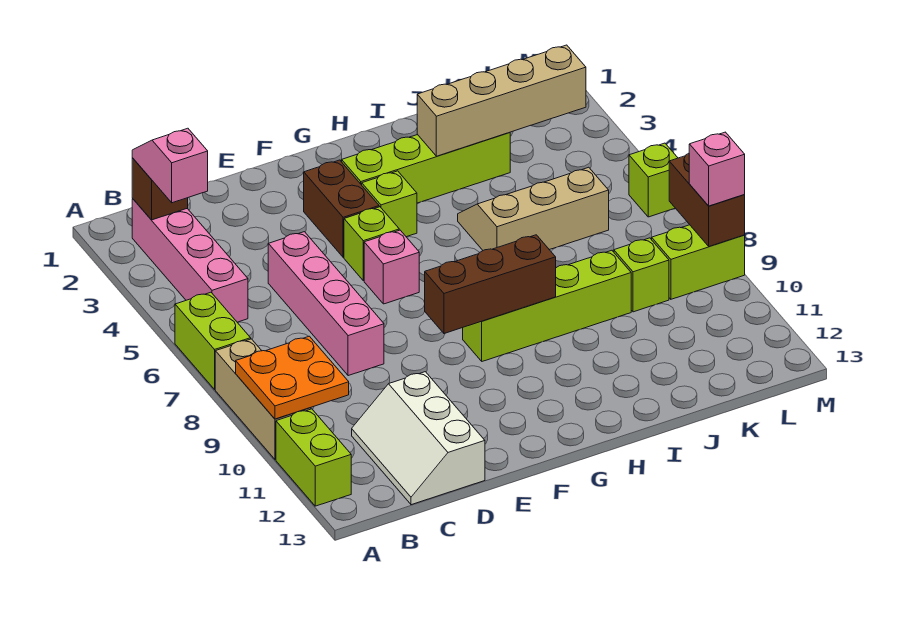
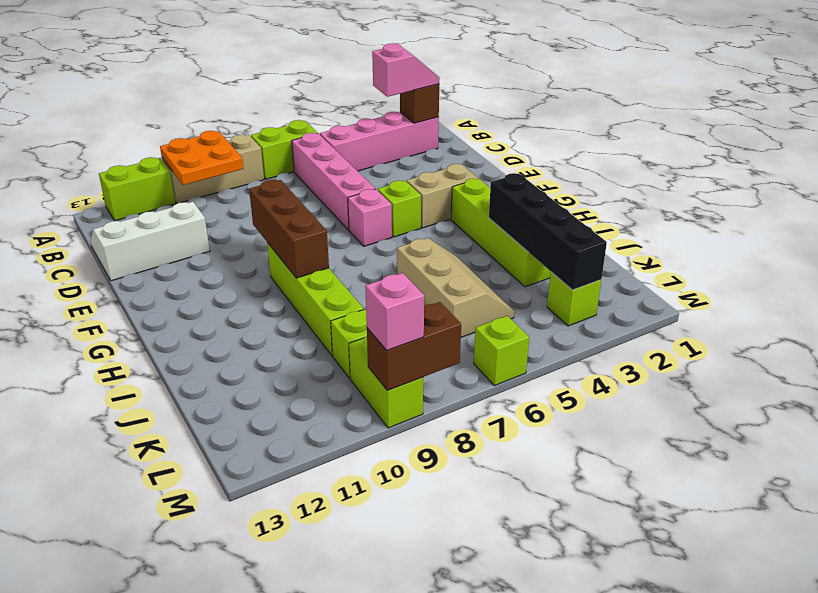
pink 1x4 brick [268,232,384,376] -> pink 1x4 brick turned to [292,133,375,230]
brown 1x2 brick [304,160,379,257] -> tan 1x2 brick [407,164,478,228]
lime 1x1 brick [362,171,417,237] -> lime 1x1 brick moved to [547,272,601,326]
tan 1x4 brick [417,45,586,156] -> black 1x4 brick [489,173,607,290]

